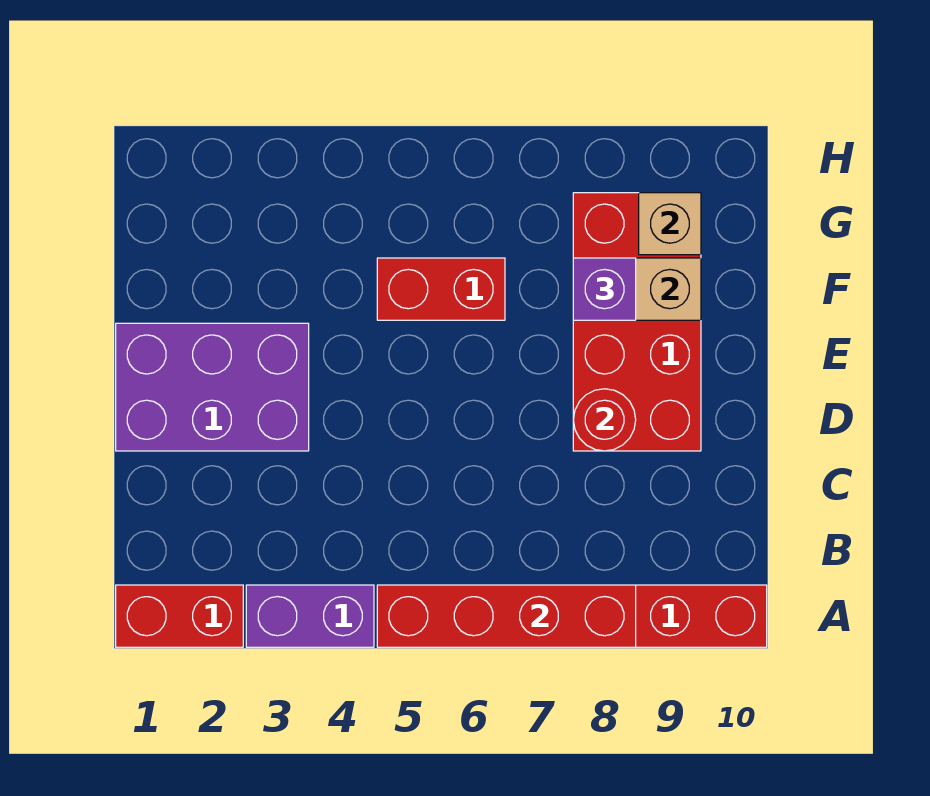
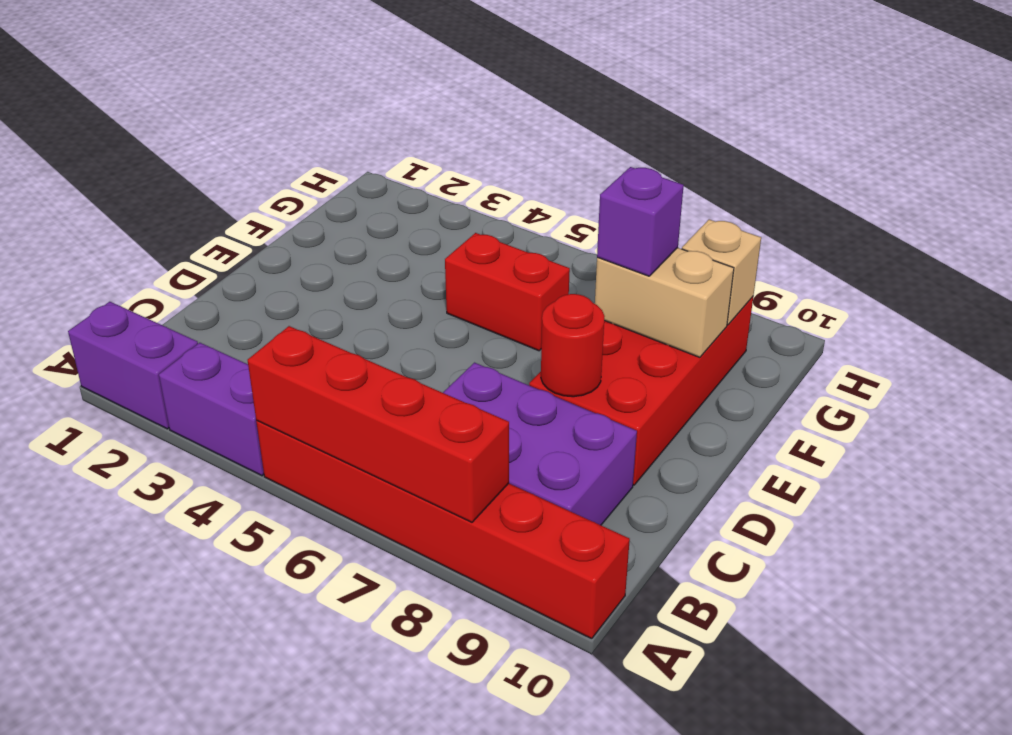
red 1x2 brick [116,585,243,647] -> purple 1x2 brick [68,302,198,429]
purple 2x3 brick [116,323,309,451] -> purple 2x3 brick moved to [443,363,637,525]

